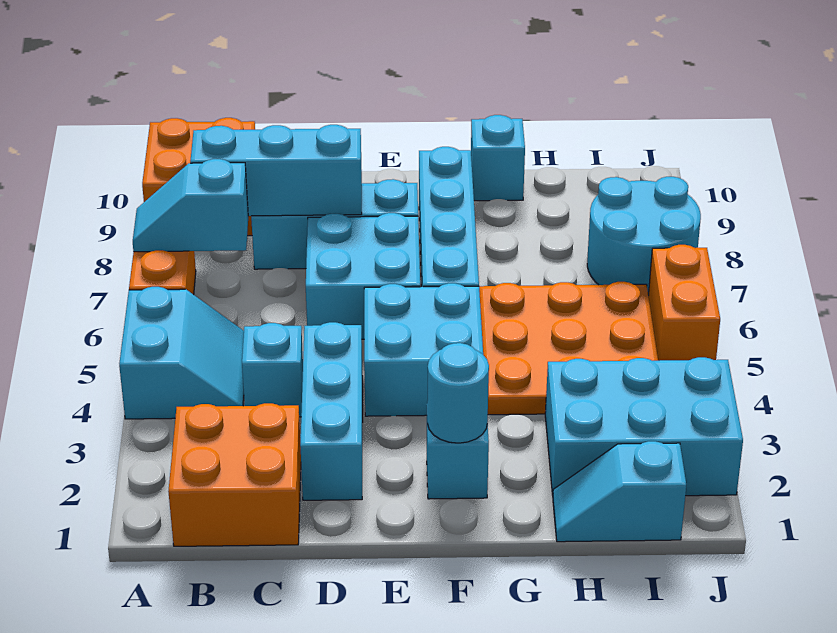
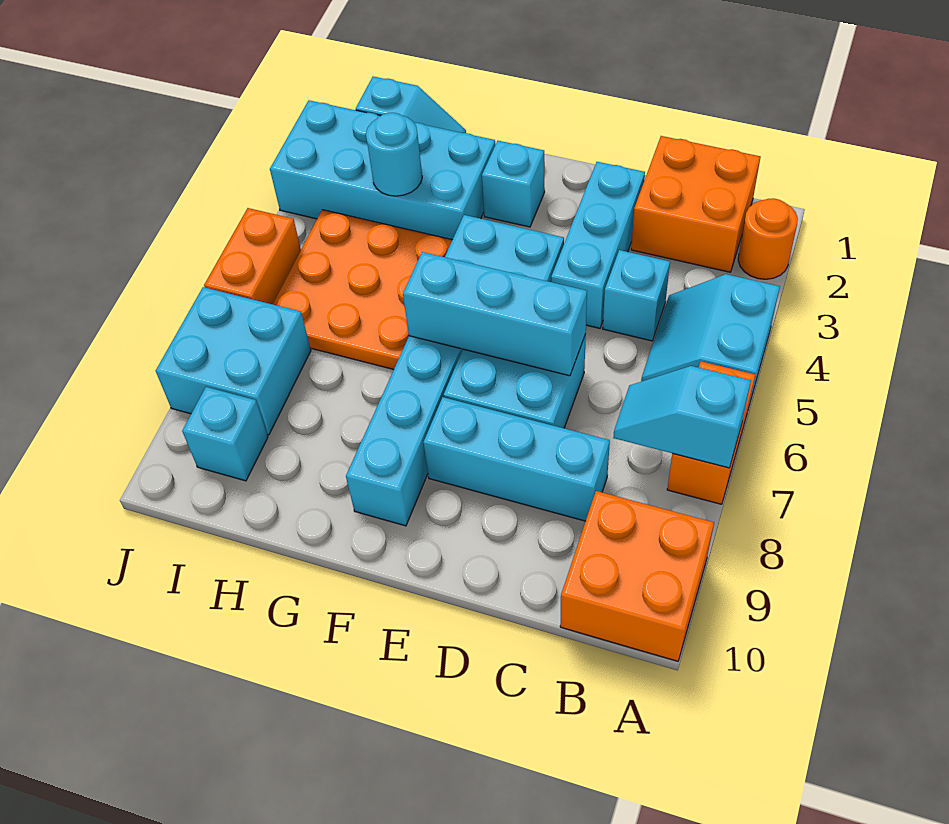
none -> orange 1x1 round brick [738,198,798,279]
cyan 1x2 slope [133,159,248,252] -> cyan 1x2 slope turned to [613,366,751,468]
cyan 1x3 brick [190,125,362,216] -> cyan 1x3 brick moved to [403,252,587,376]
cyan 1x1 round brick [427,343,489,443] -> cyan 1x1 round brick moved to [366,113,422,196]
cyan 1x1 brick [471,115,525,201] -> cyan 1x1 brick moved to [182,387,268,481]
cyan 2x3 brick [545,357,743,496] -> cyan 2x4 brick [270,100,495,240]
cyan 2x2 round brick [587,177,701,295] -> cyan 2x2 brick [156,287,311,435]

